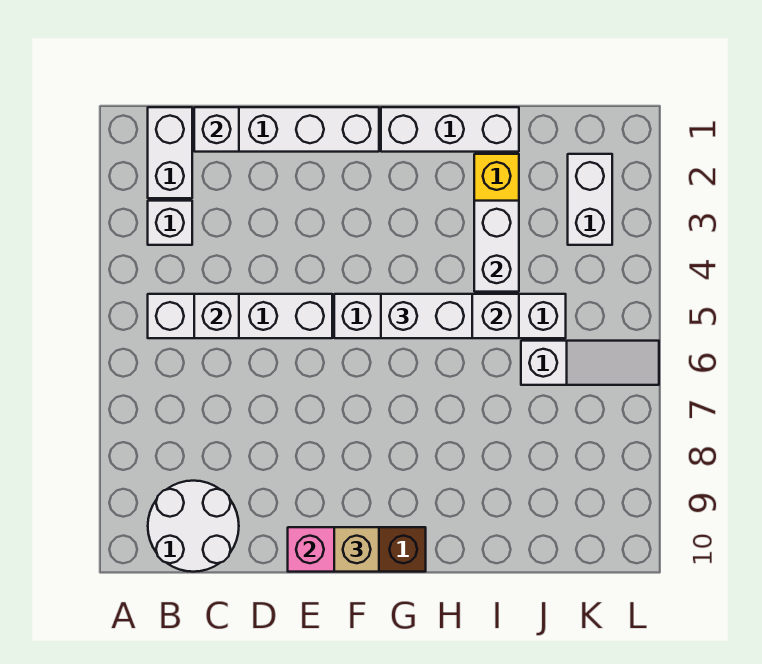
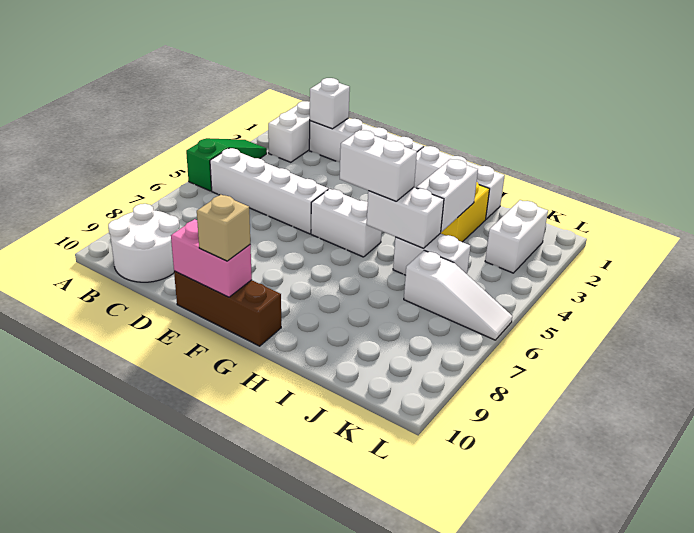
none -> green 1x3 slope [186,138,267,191]
white 1x1 brick [148,201,192,245] -> none
white 1x1 brick [194,294,239,338] -> none

